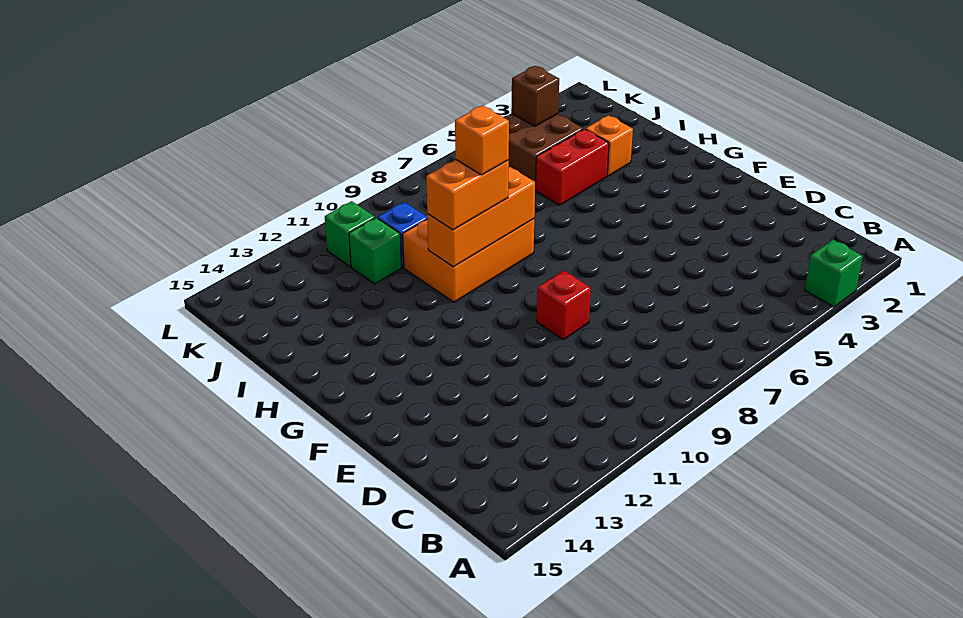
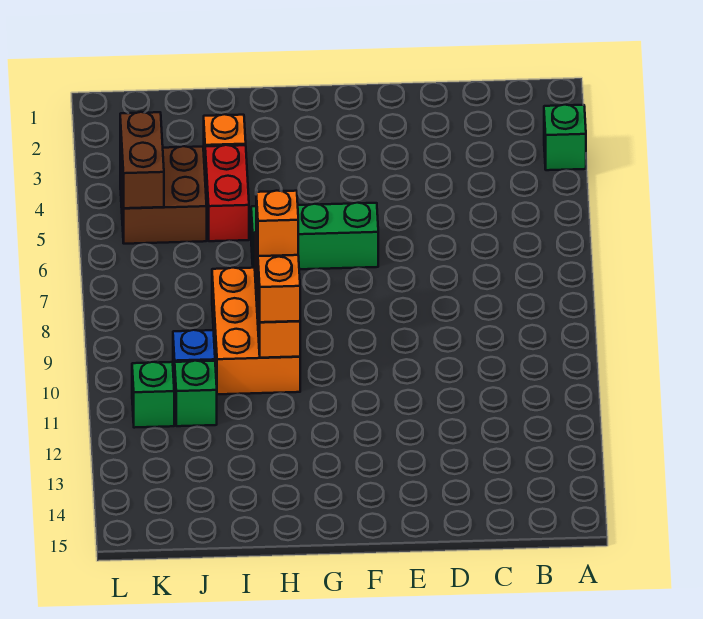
red 1x1 brick [537,270,591,340] -> none
none -> green 1x3 brick [251,203,378,269]
brown 1x1 brick [511,66,559,126] -> brown 1x2 brick [120,112,164,208]

